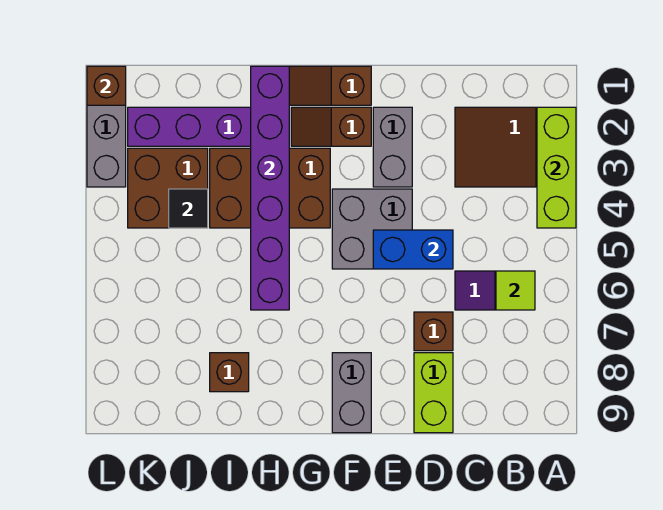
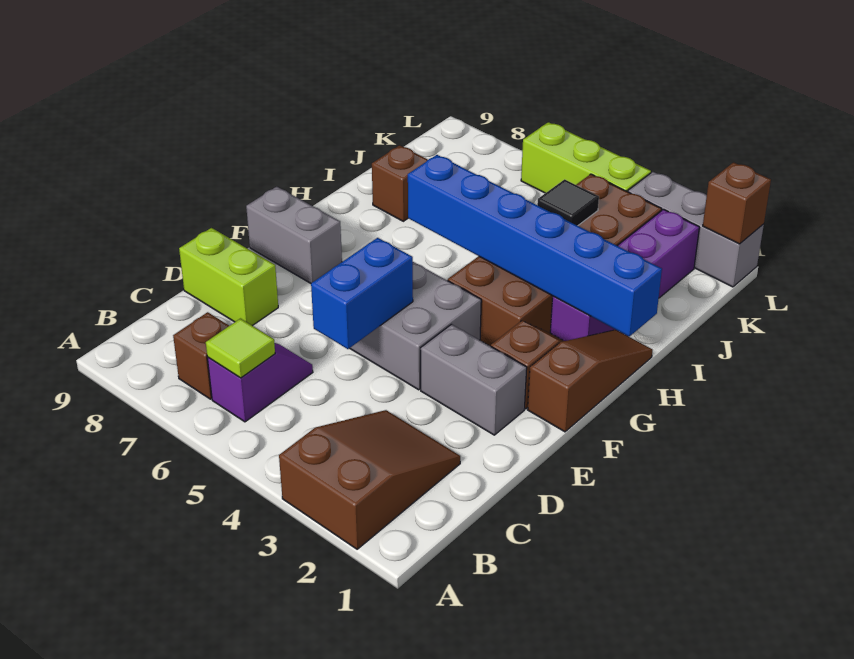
lime 1x3 brick [537,107,576,228] -> lime 1x3 brick moved to [521,122,651,193]
brown 1x1 brick [414,312,453,351] -> brown 1x1 brick moved to [173,312,229,399]
purple 1x6 brick [251,66,289,310] -> blue 1x6 brick [408,155,662,337]

